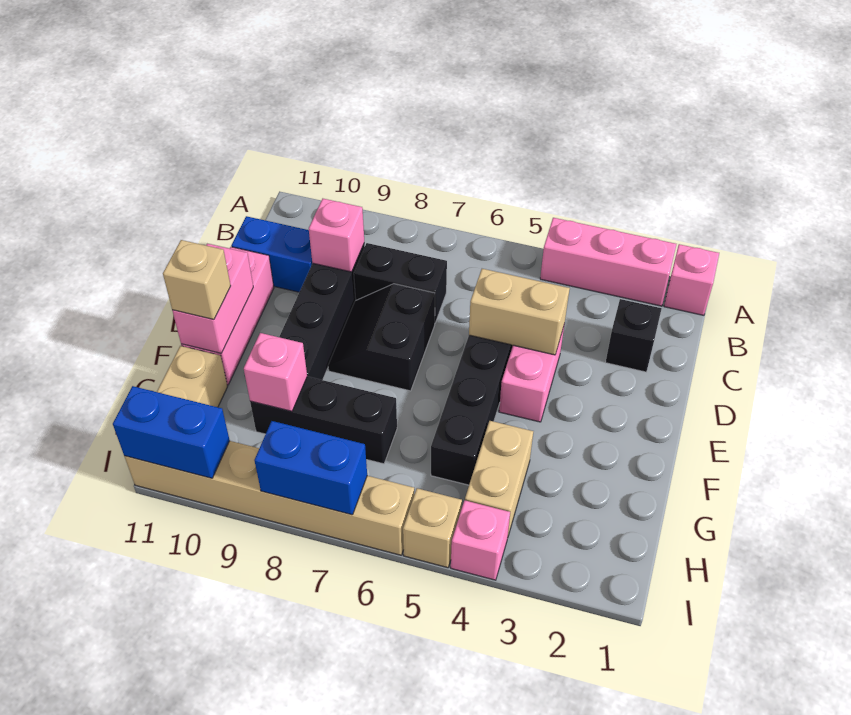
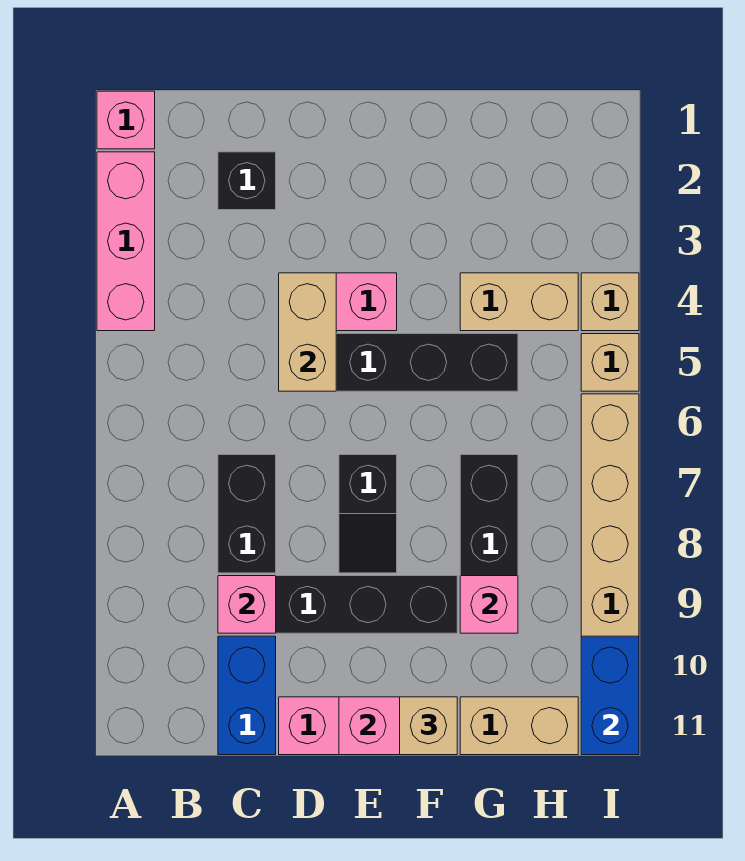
black 2x2 slope [328,284,435,391] -> black 1x2 slope [339,455,397,573]
pink 1x1 brick [451,501,510,580] -> tan 1x1 brick [581,273,639,331]
blue 1x2 brick [254,421,367,515] -> none

